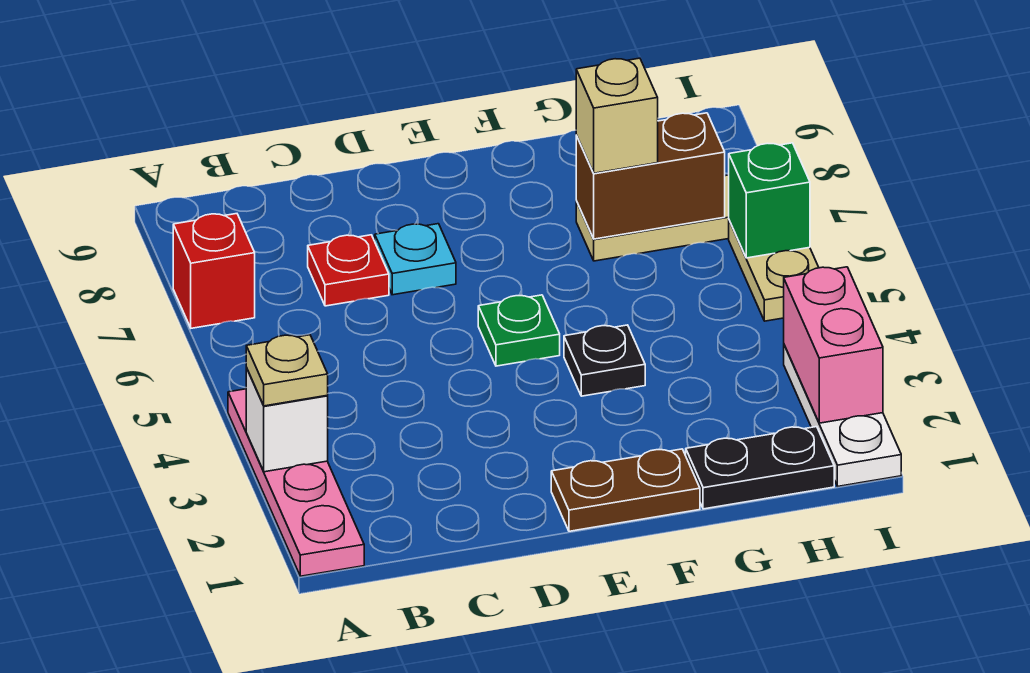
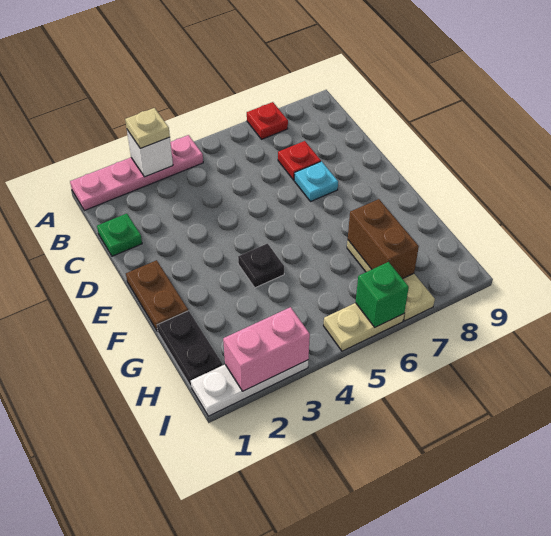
red 1x1 brick [173,214,255,328] -> red 1x1 plate [247,102,288,139]
green 1x1 plate [478,295,560,366] -> green 1x1 plate moved to [97,214,142,256]
tan 1x1 brick [576,58,658,173] -> none

